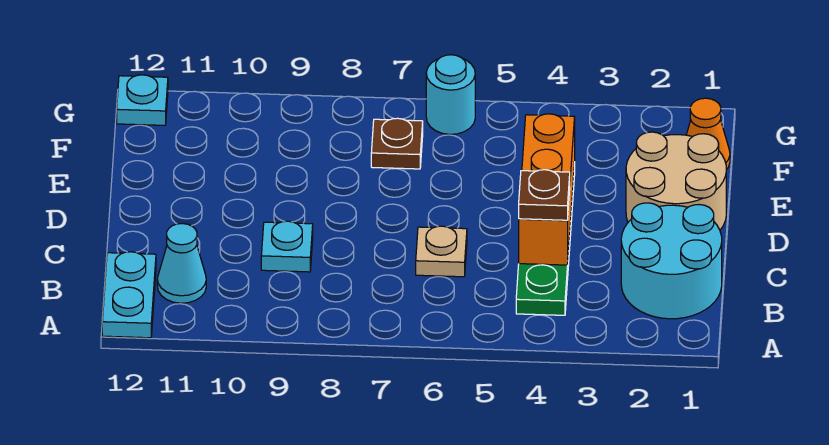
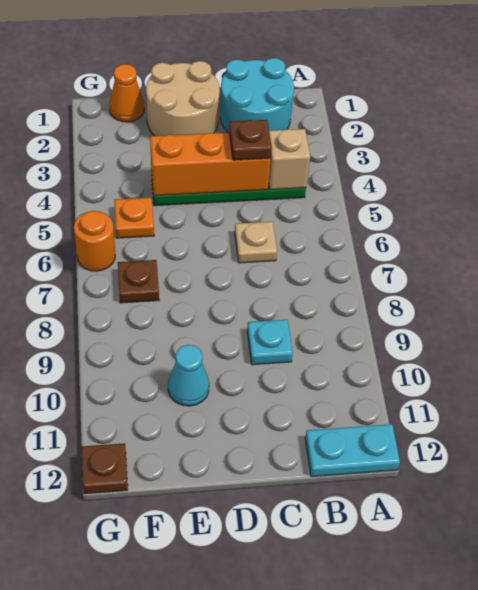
none -> tan 1x1 brick [269,129,310,190]
cyan 1x1 cone [157,224,206,303] -> cyan 1x1 cone moved to [168,345,209,406]
none -> orange 1x1 plate [114,198,154,238]
cyan 1x1 round brick [426,55,475,134] -> orange 1x1 round brick [74,211,115,271]
cyan 1x1 plate [117,75,168,125] -> brown 1x1 plate [82,443,128,494]

